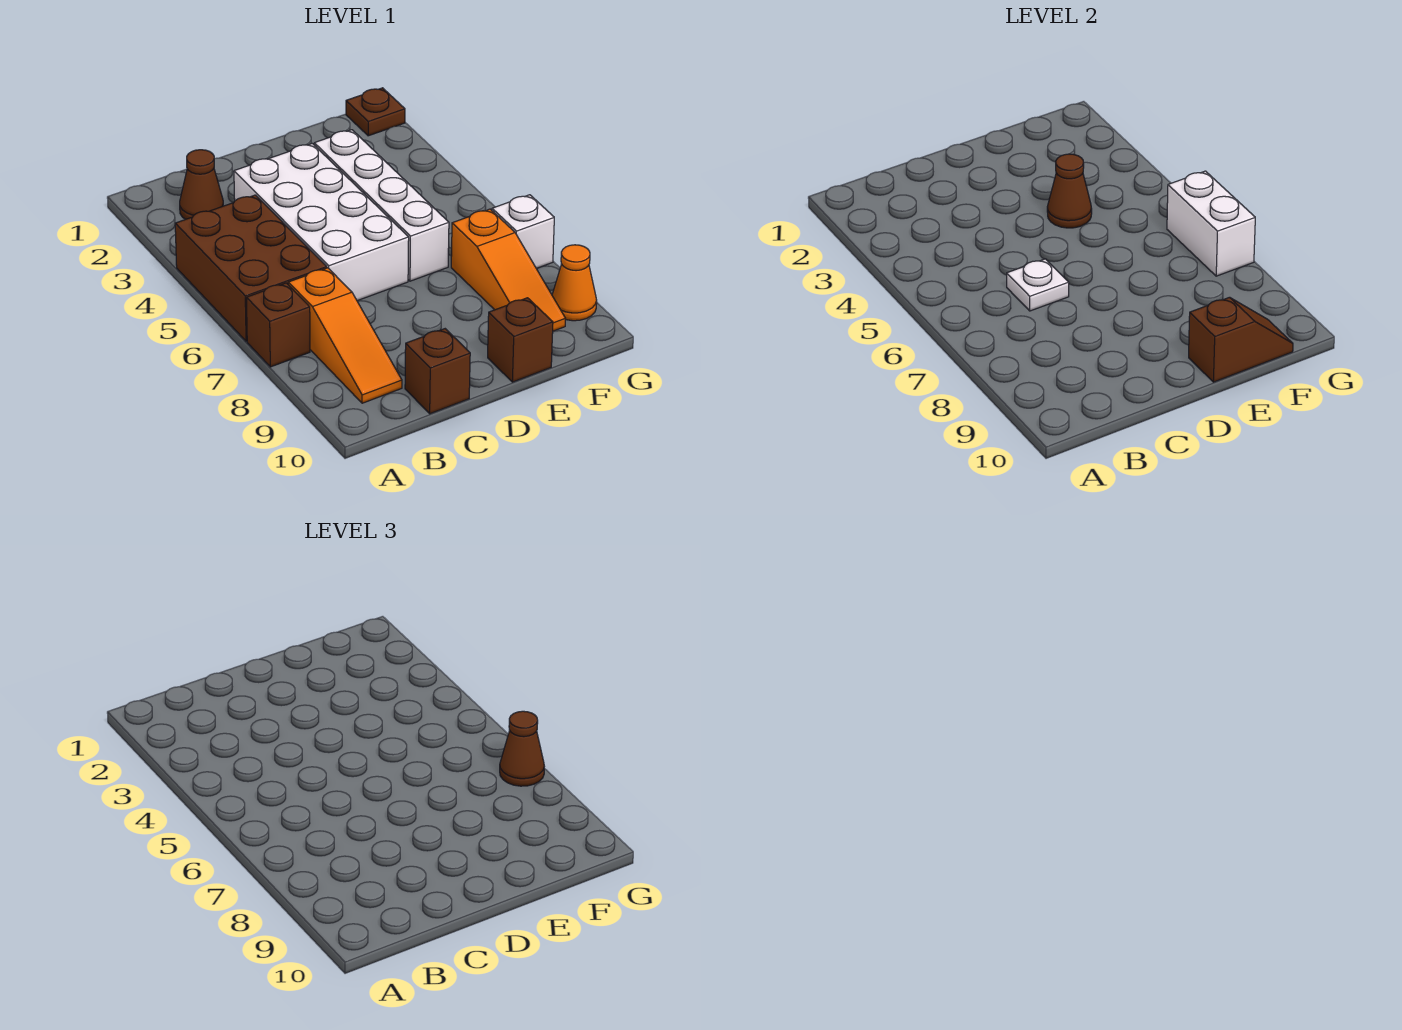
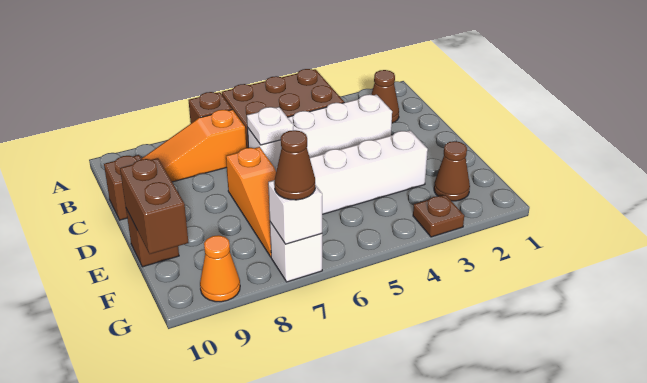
white 2x4 brick [234,144,409,301] -> white 1x4 brick [247,94,392,170]
brown 1x1 cone [1047,154,1092,228] -> brown 1x1 cone moved to [434,141,470,201]
brown 1x2 slope [1189,297,1293,382] -> brown 1x2 brick [120,158,189,254]
orange 1x3 slope [451,209,566,331] -> orange 1x3 slope turned to [226,147,276,257]
brown 1x1 plate [346,88,405,136] -> brown 1x1 plate moved to [413,195,464,237]
white 1x2 brick [1167,171,1255,276] -> white 1x1 brick [268,180,322,244]

